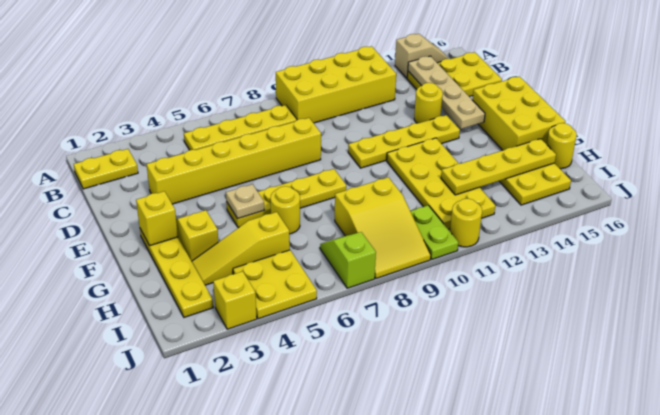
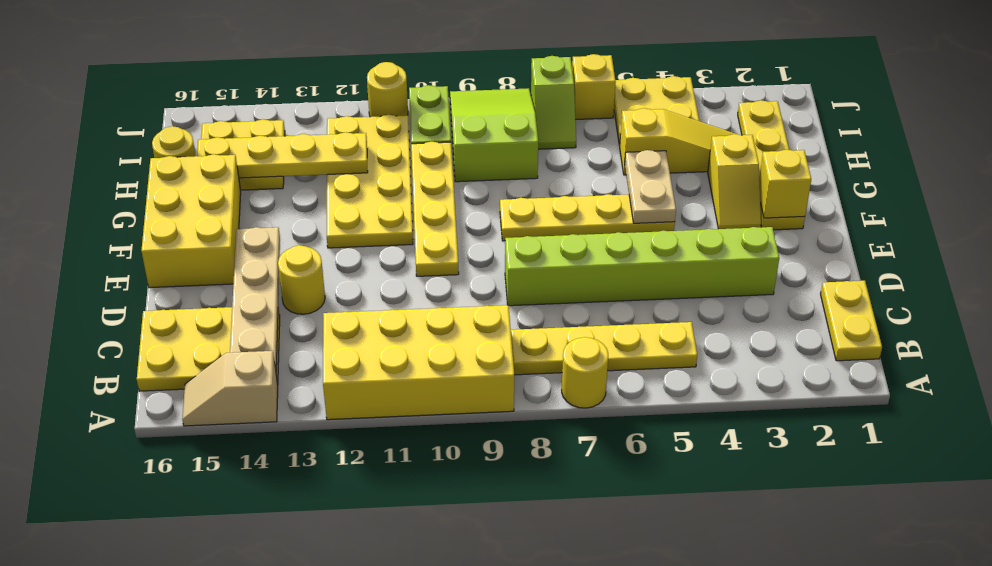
yellow 1x2 plate [74,149,138,189] -> yellow 1x2 plate turned to [821,281,882,361]
yellow 1x6 brick [147,118,321,204] -> lime 1x6 brick [505,227,779,306]
yellow 1x4 plate [348,115,460,168] -> yellow 1x4 plate turned to [411,142,459,276]
tan 1x1 plate [226,184,264,219] -> tan 1x2 plate [625,150,676,223]
yellow 1x1 round brick [270,186,300,234] -> yellow 1x1 round brick moved to [562,337,608,408]
yellow 2x3 slope [335,177,431,278] -> lime 2x3 slope [450,88,538,182]
yellow 1x1 brick [213,271,257,329] -> yellow 1x1 brick moved to [572,54,616,120]

